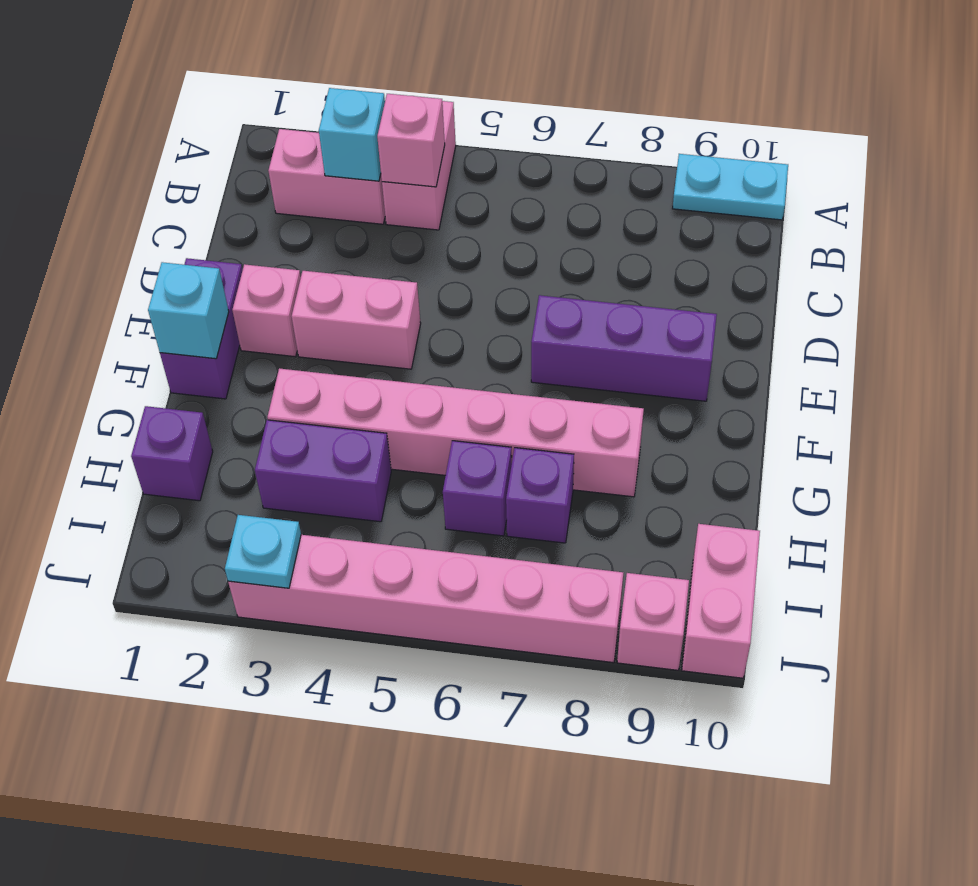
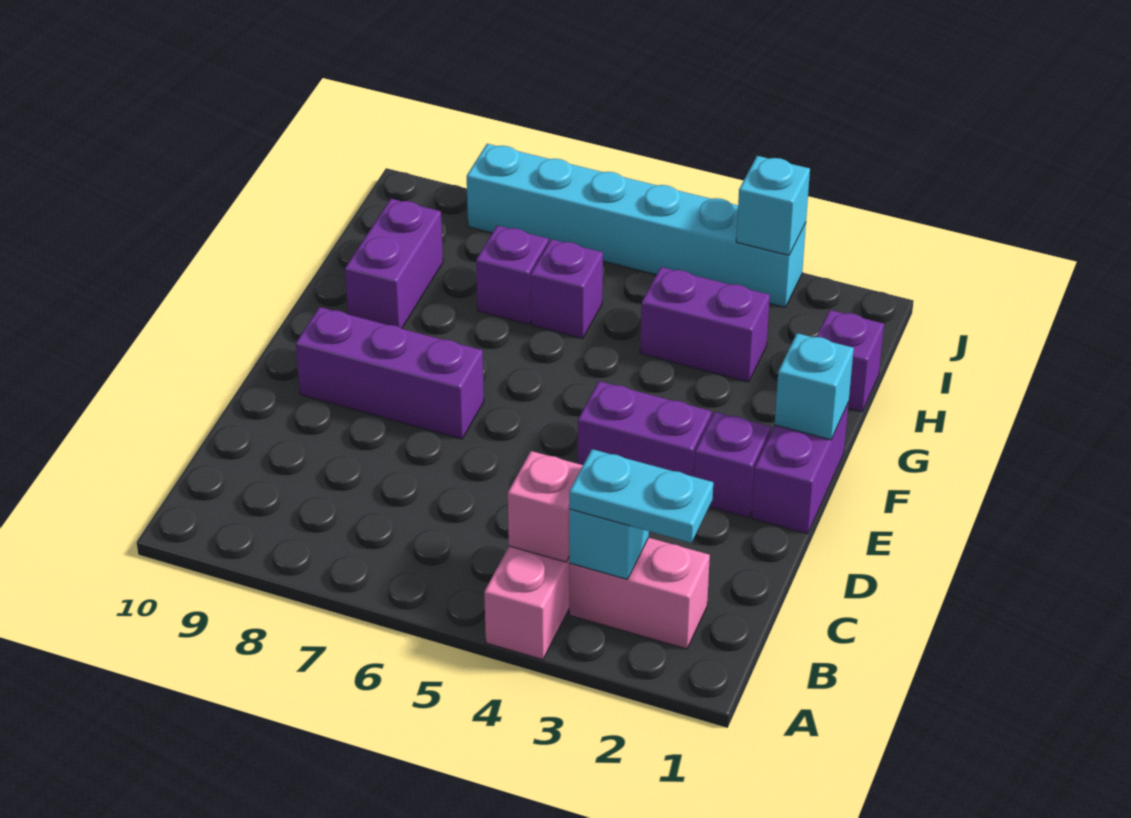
cyan 1x2 plate [673,154,788,220] -> cyan 1x2 plate moved to [569,449,713,543]
pink 1x1 brick [232,264,301,357] -> purple 1x1 brick [694,412,771,518]
pink 1x2 brick [292,271,421,369] -> purple 1x2 brick [578,381,712,477]
pink 1x6 brick [267,368,644,497] -> none
none -> purple 1x2 brick [345,199,443,328]
pink 1x2 brick [682,524,760,678] -> none
pink 1x6 brick [228,535,623,663] -> cyan 1x6 brick [467,144,806,307]
cyan 1x1 plate [225,515,301,588] -> cyan 1x1 brick [736,156,810,255]
pink 1x1 brick [617,573,689,670] -> none

